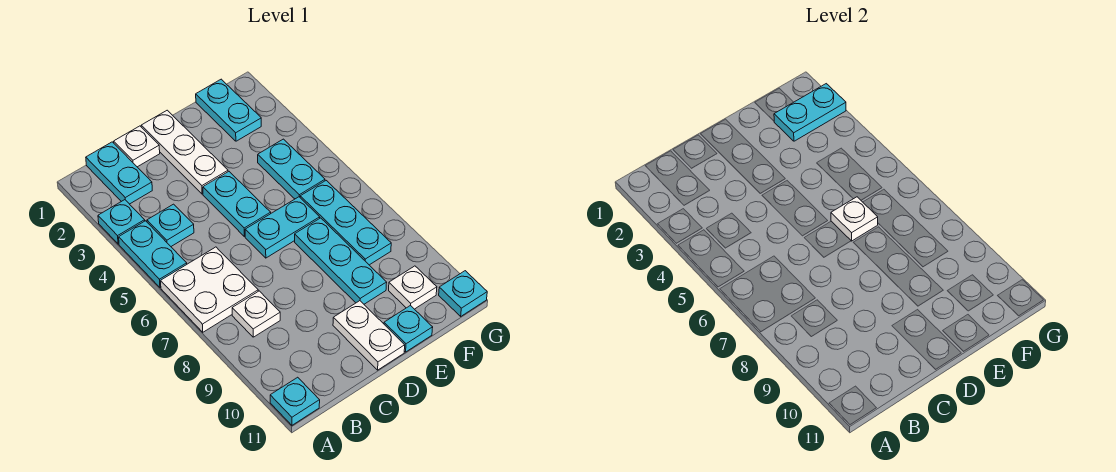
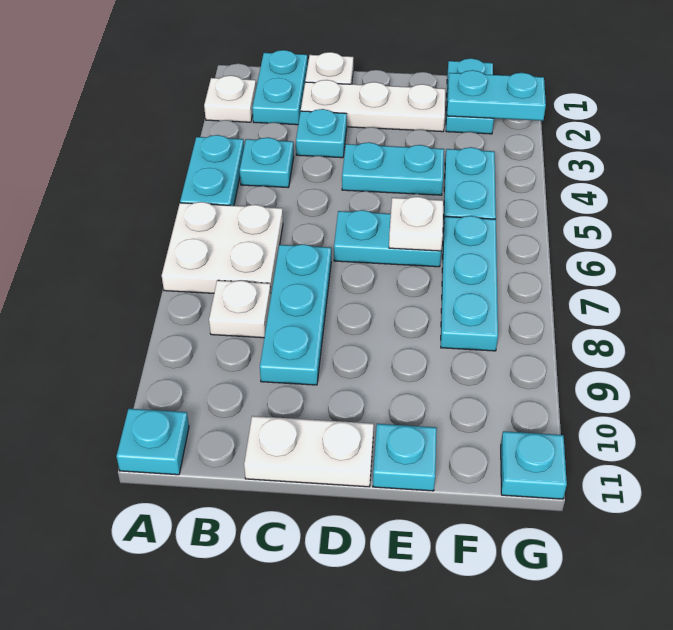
cyan 1x1 plate [98,200,145,244] -> cyan 1x1 plate moved to [296,109,347,158]
white 1x3 plate [141,110,228,194] -> white 1x3 plate turned to [301,80,445,132]
cyan 1x2 plate [203,172,271,236] -> cyan 1x2 plate turned to [342,142,444,195]
white 1x2 plate [333,301,405,370] -> white 1x2 plate turned to [244,416,374,487]
cyan 1x3 plate [295,218,387,304] -> cyan 1x3 plate moved to [260,244,331,385]
white 1x1 plate [389,266,437,309] -> white 1x1 plate moved to [204,75,256,122]

